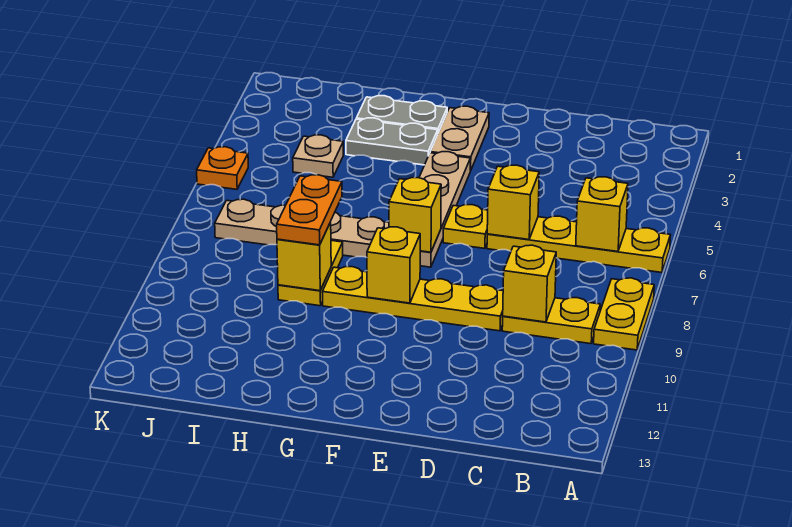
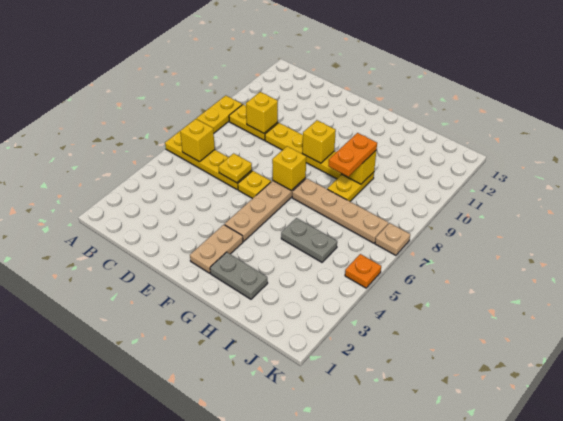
yellow 1x1 brick [487,165,539,239] -> yellow 1x1 plate [219,153,252,183]
grey 1x2 plate [346,118,438,165] -> grey 1x2 plate moved to [281,218,337,262]
tan 1x1 plate [293,135,343,177] -> tan 1x1 plate moved to [375,223,410,255]

